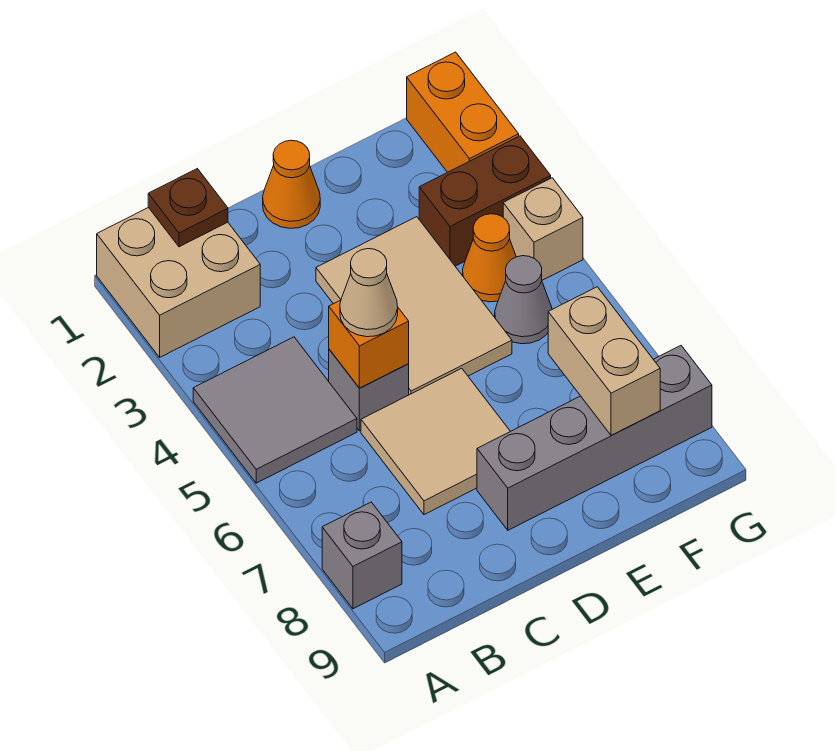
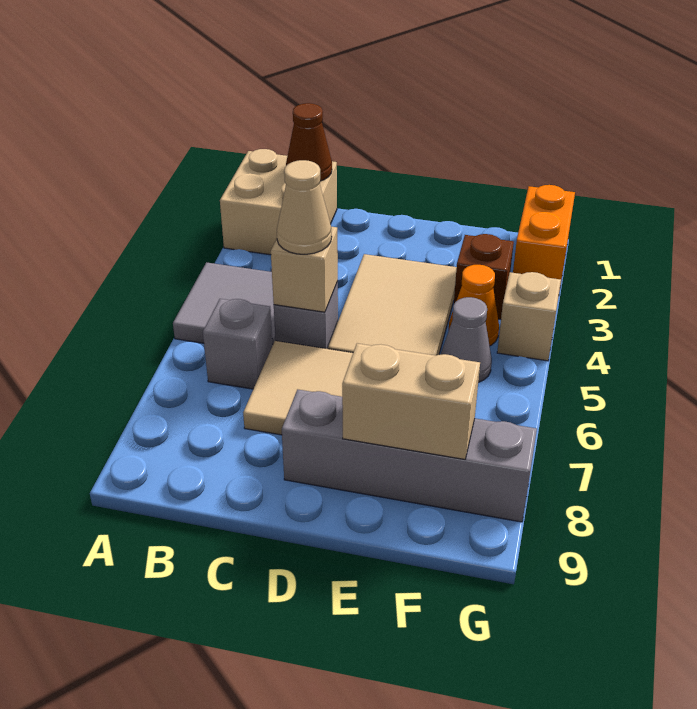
grey 1x1 brick [322,502,402,609] -> grey 1x1 brick moved to [203,299,273,389]
brown 1x1 plate [148,169,228,247] -> brown 1x1 cone [286,103,332,181]
orange 1x1 brick [329,300,409,388] -> tan 1x1 brick [271,227,338,312]
orange 1x1 cone [263,140,320,228] -> none
brown 1x2 brick [419,136,551,266] -> brown 1x1 brick [454,234,514,319]
tan 1x2 brick [548,287,660,436] -> tan 1x2 brick turned to [342,343,480,459]

